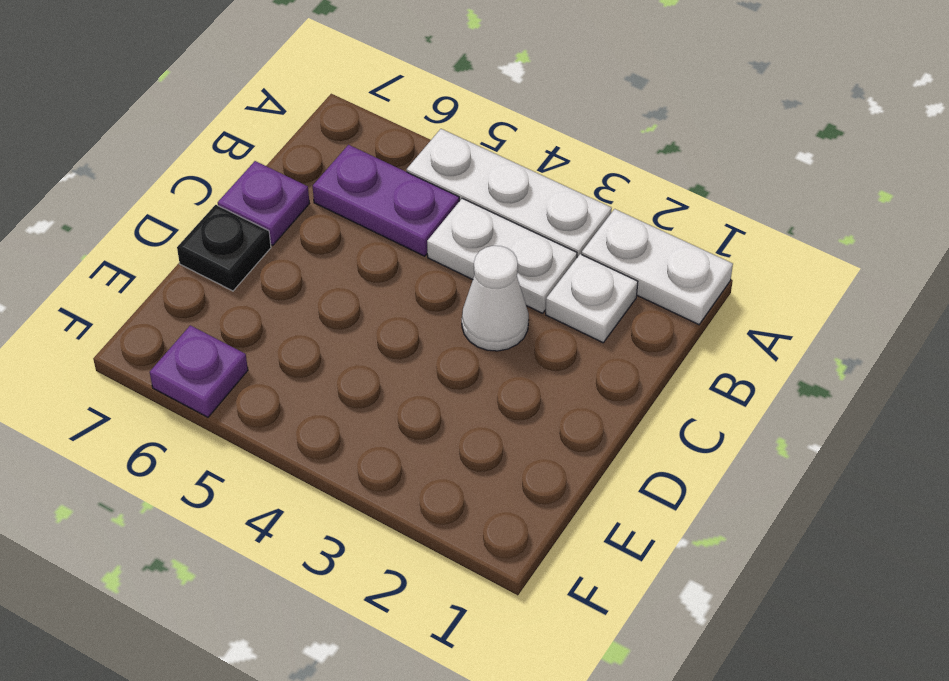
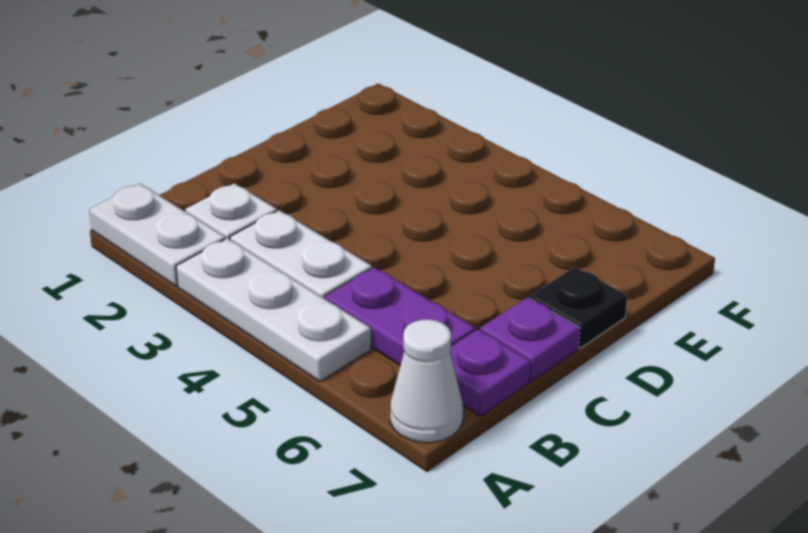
white 1x1 cone [462,246,529,351] -> white 1x1 cone moved to [390,319,463,443]
purple 1x1 plate [150,325,248,417] -> purple 1x1 plate moved to [450,329,531,416]

